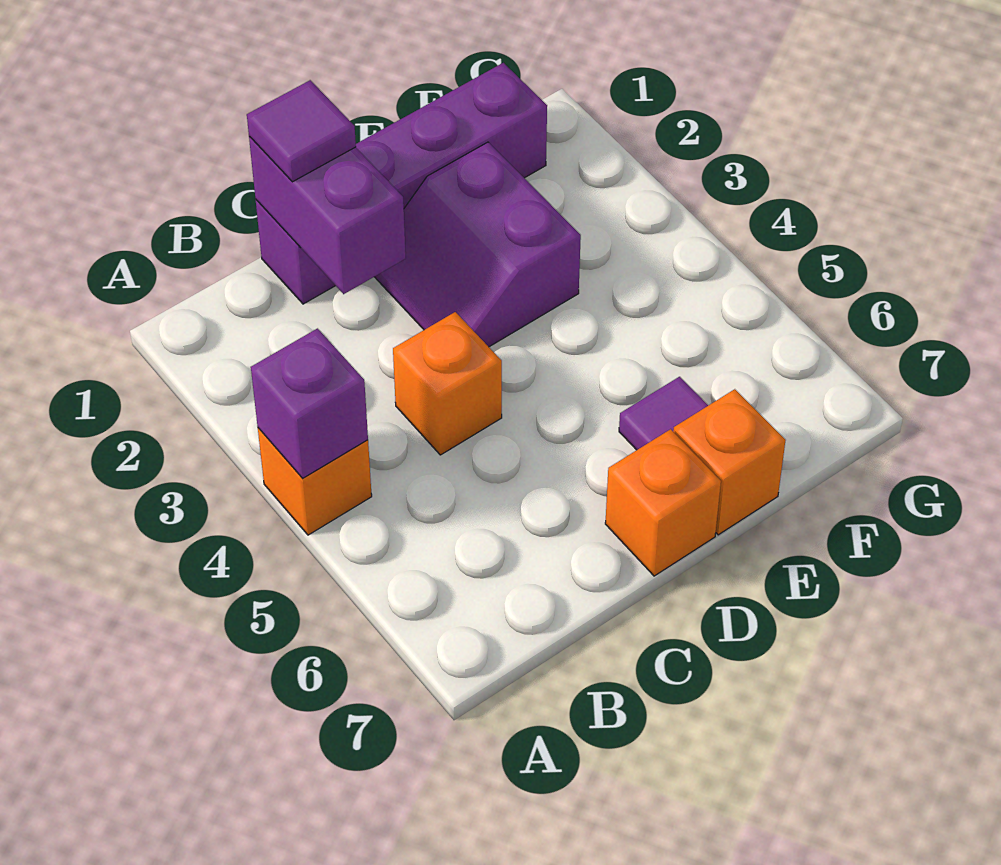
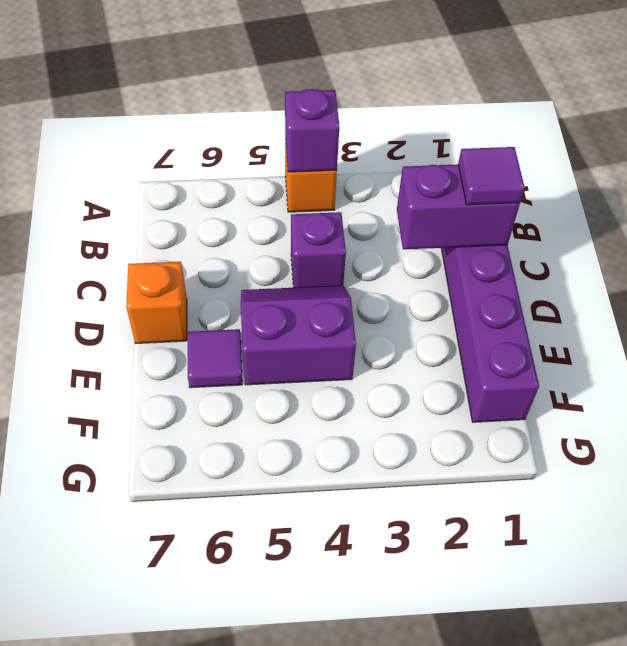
orange 1x1 brick [393,312,502,455] -> purple 1x1 brick [291,212,346,288]
purple 2x2 slope [375,142,581,347] -> purple 2x2 slope moved to [241,285,356,385]
orange 1x1 brick [673,389,786,535] -> none

